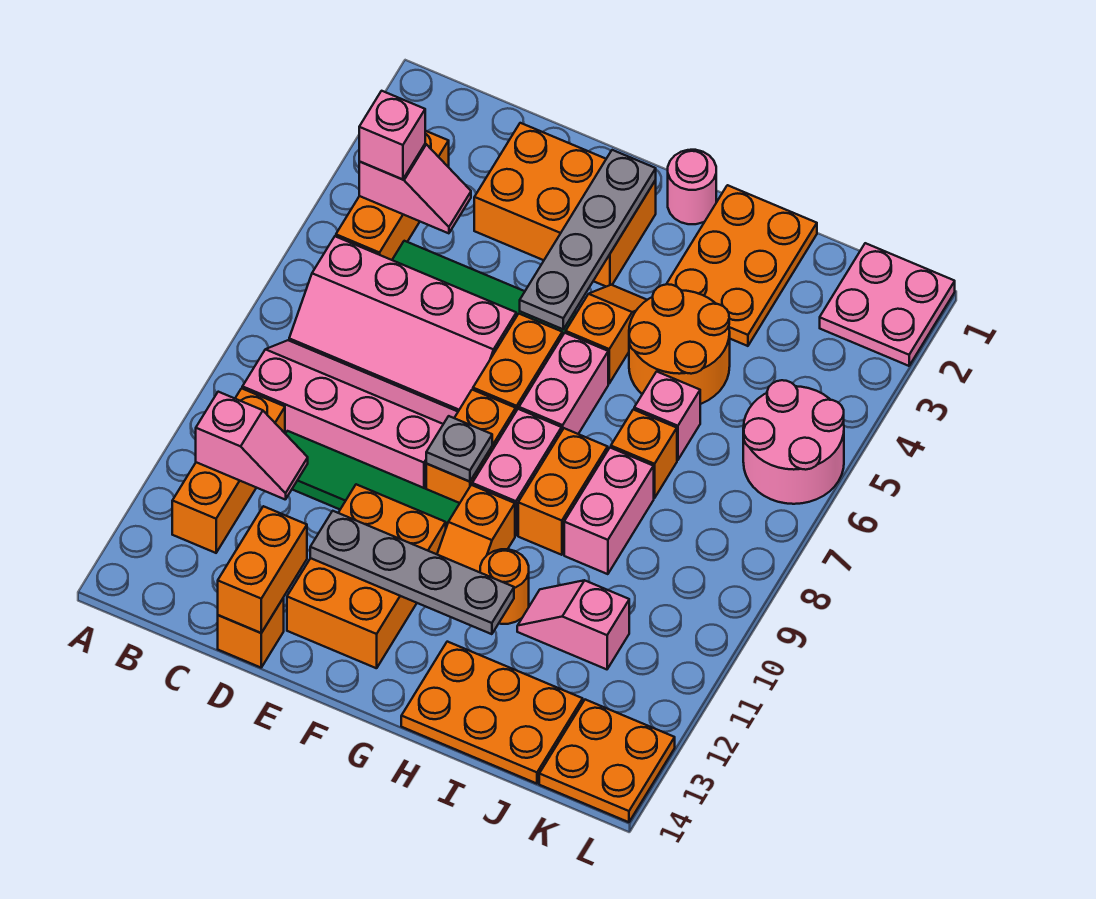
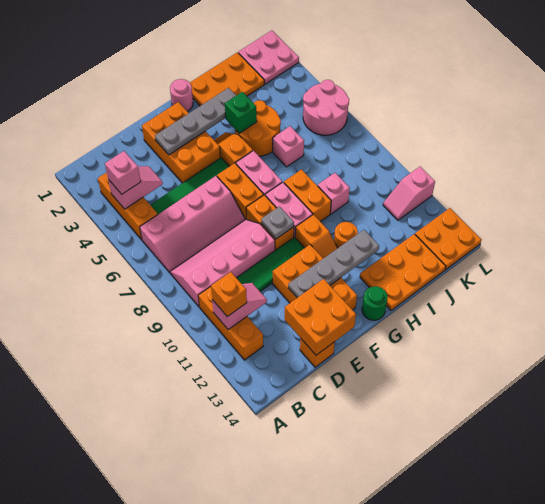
orange 2x3 brick [474,123,656,287] -> orange 2x3 brick turned to [142,102,220,183]
orange 1x2 brick [218,506,307,633] -> orange 2x2 brick [285,279,356,355]
grey 1x4 plate [520,150,656,329] -> grey 1x4 plate turned to [155,88,236,155]
none -> green 1x1 round brick [362,286,388,320]
orange 2x3 plate [667,185,817,346] -> orange 2x3 plate turned to [190,52,264,106]
none -> green 1x1 brick [225,92,257,133]
orange 1x1 brick [611,410,677,498] -> orange 1x1 brick moved to [211,272,247,317]
pink 1x2 brick [564,448,654,574] -> pink 1x1 brick [318,173,350,214]
pink 1x2 slope [517,580,629,669] -> pink 1x2 slope moved to [383,167,435,220]

